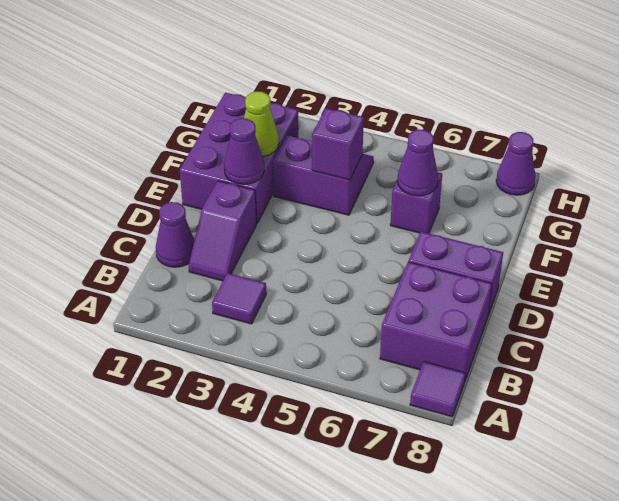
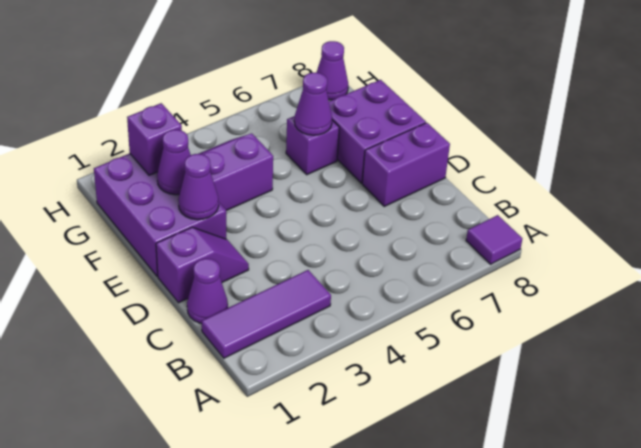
purple 1x1 tile [212,273,266,324] -> purple 1x3 tile [202,270,331,358]
purple 2x2 brick [380,262,492,380] -> purple 2x2 brick moved to [329,80,426,183]
purple 1x2 slope [189,181,257,281] -> purple 1x2 slope turned to [156,227,249,303]
lime 1x1 cone [244,92,279,156] -> purple 1x1 cone [157,130,191,195]
purple 1x1 brick [312,108,364,180] -> purple 1x1 brick moved to [127,103,182,175]

